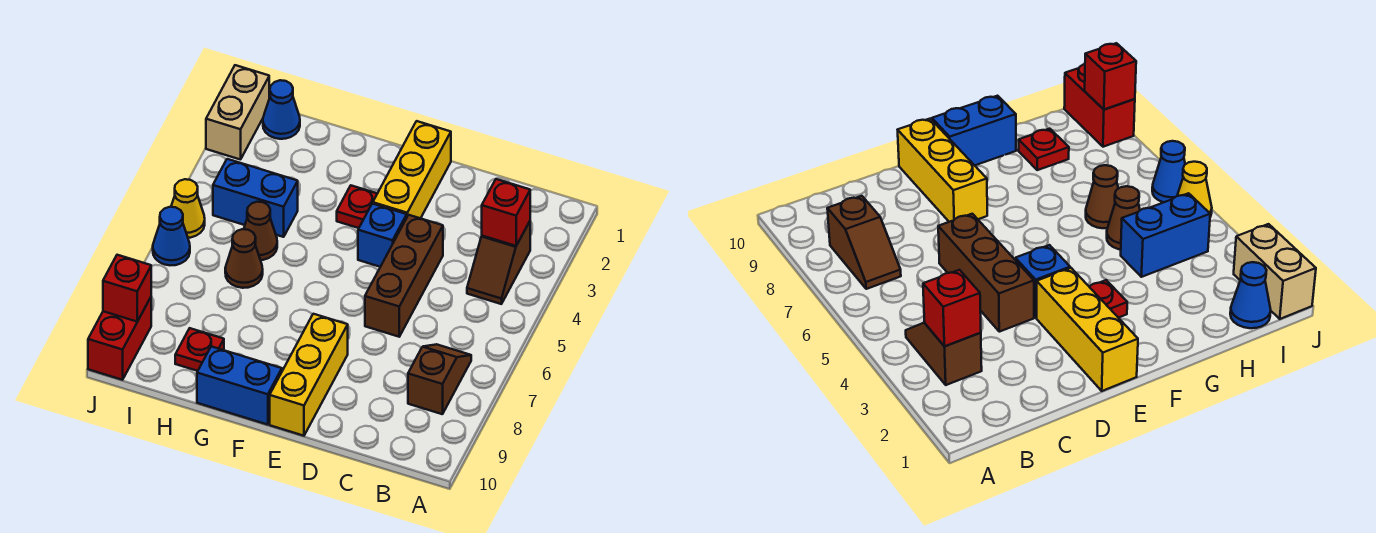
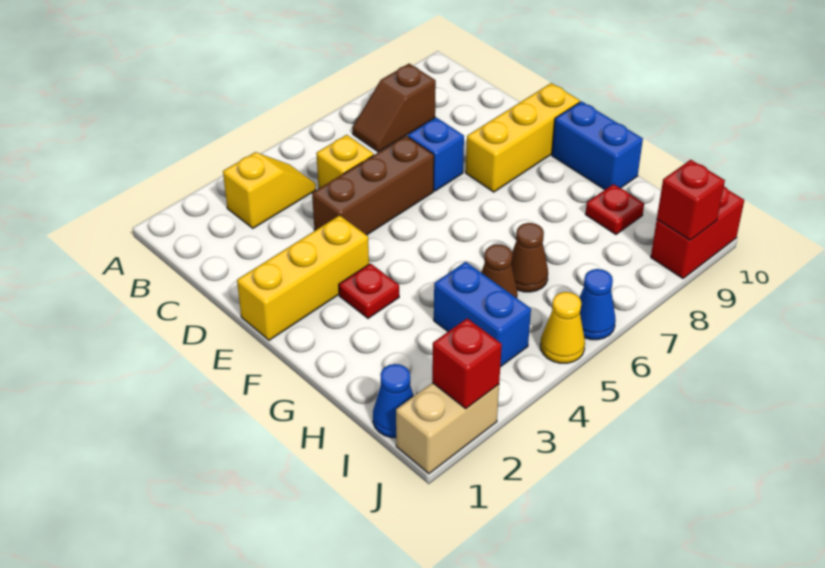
brown 1x2 slope [467,221,530,304] -> yellow 1x2 slope [223,152,316,228]
red 1x1 brick [482,179,530,246] -> red 1x1 brick moved to [432,318,502,409]
none -> yellow 1x1 brick [316,135,374,188]
blue 1x1 brick [358,204,407,267] -> blue 1x1 brick moved to [408,117,464,191]

